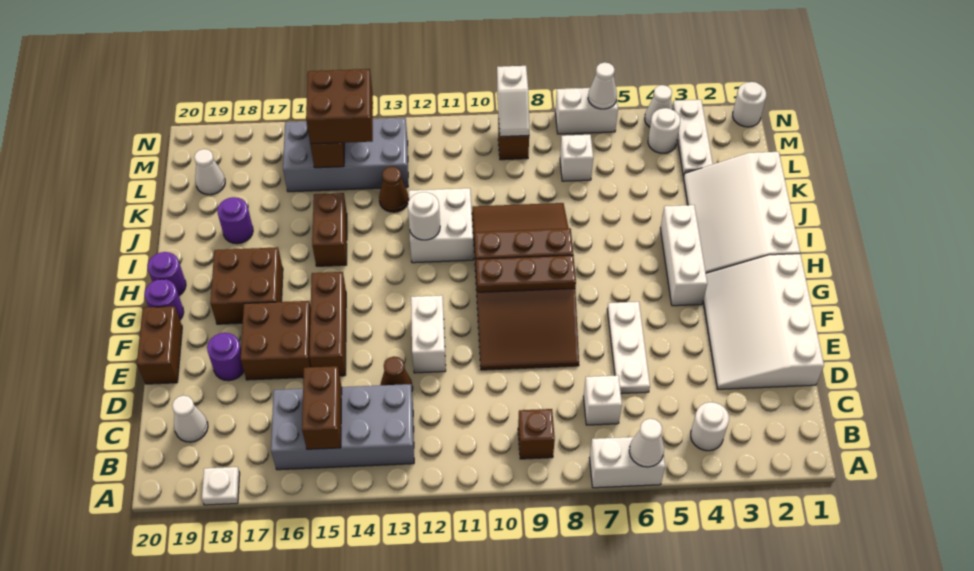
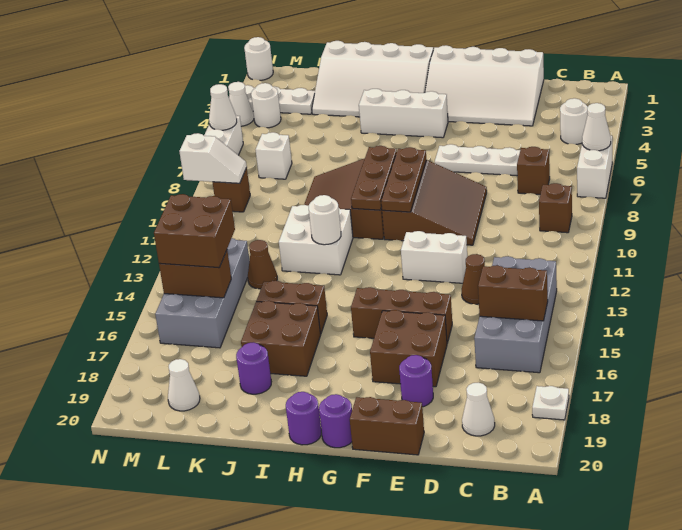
white 1x1 brick [583,375,622,425] -> brown 1x1 brick [517,147,550,194]
brown 2x2 brick [210,247,283,324] -> brown 2x2 brick moved to [241,301,321,376]

